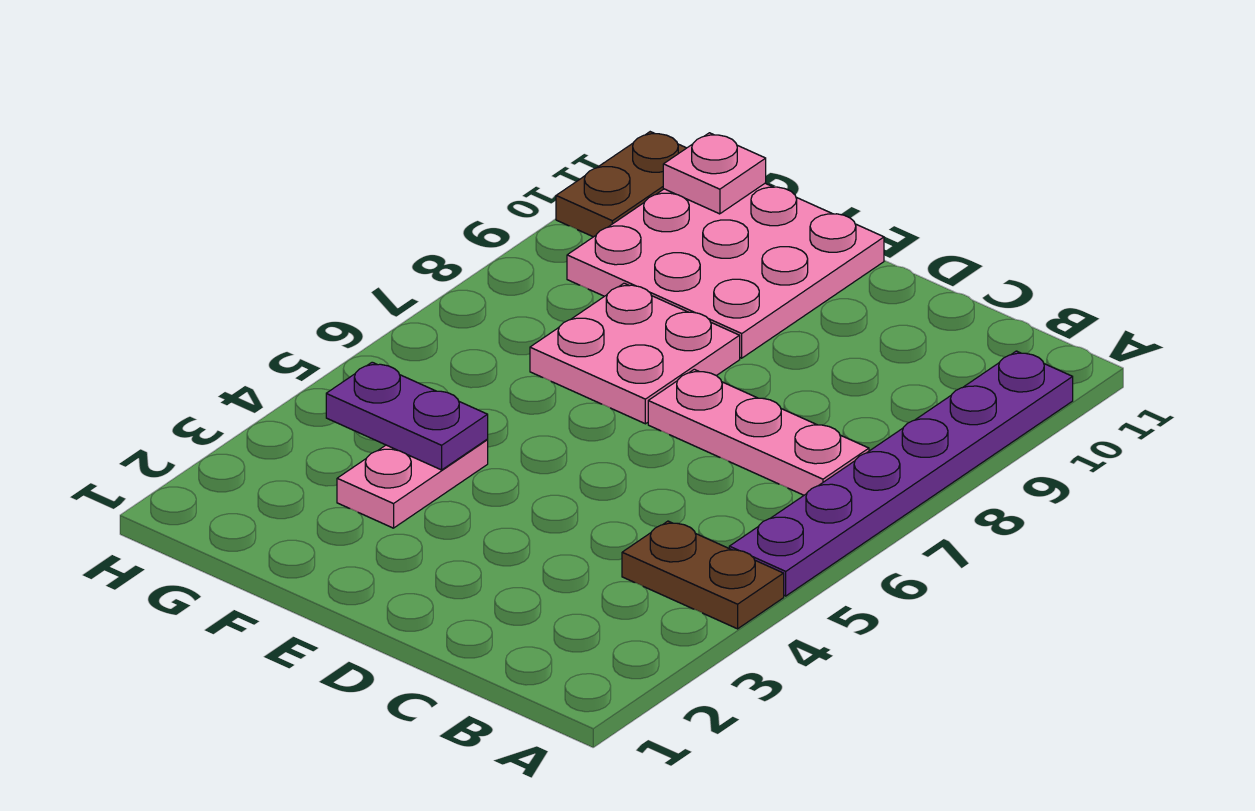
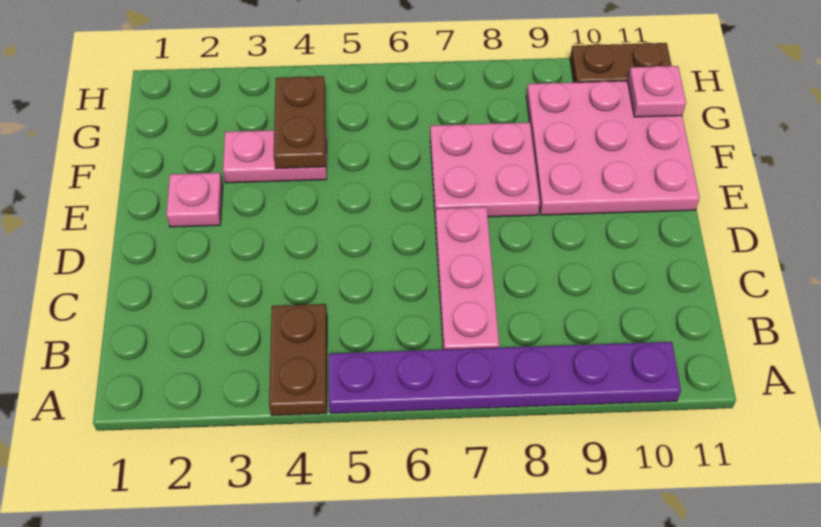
none -> pink 1x1 plate [166,173,223,227]
purple 1x2 plate [326,362,488,470] -> brown 1x2 plate [274,76,326,169]

